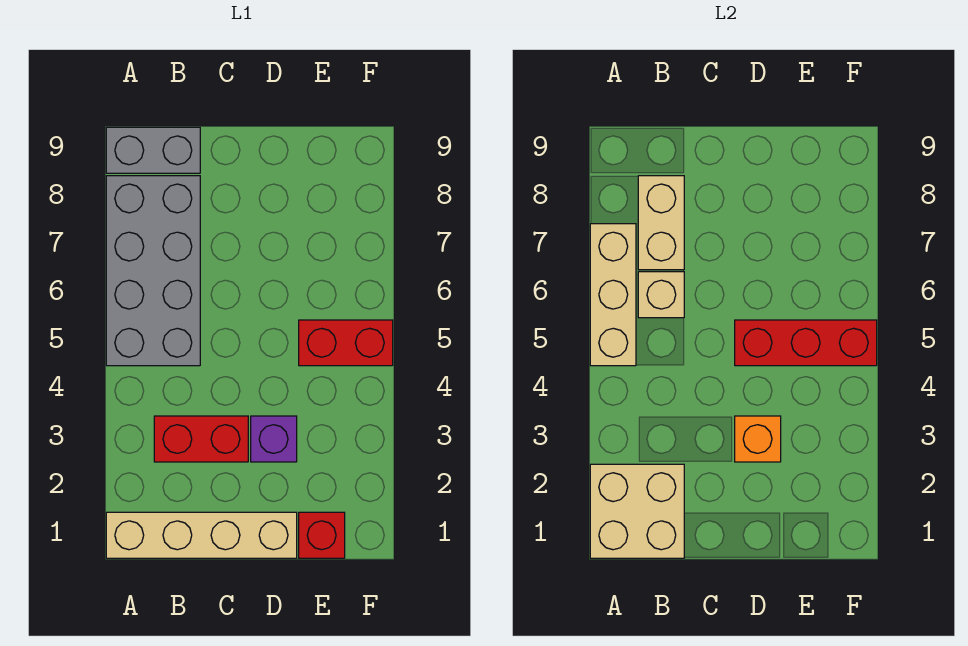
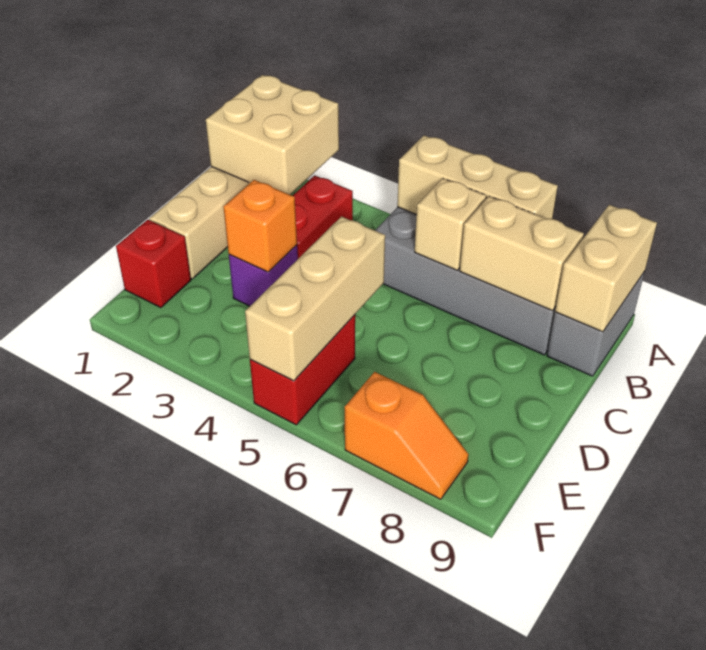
none -> tan 1x2 brick [555,205,657,332]
red 1x3 brick [735,320,877,366] -> tan 1x3 brick [245,217,385,381]
none -> orange 1x2 slope [345,372,469,499]

